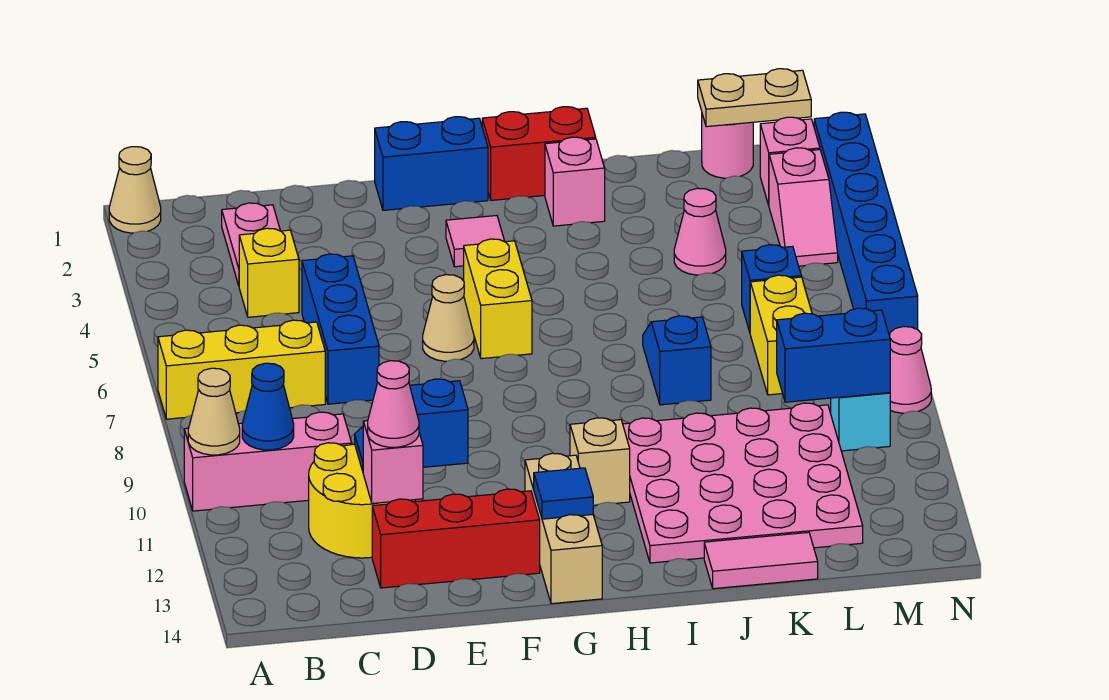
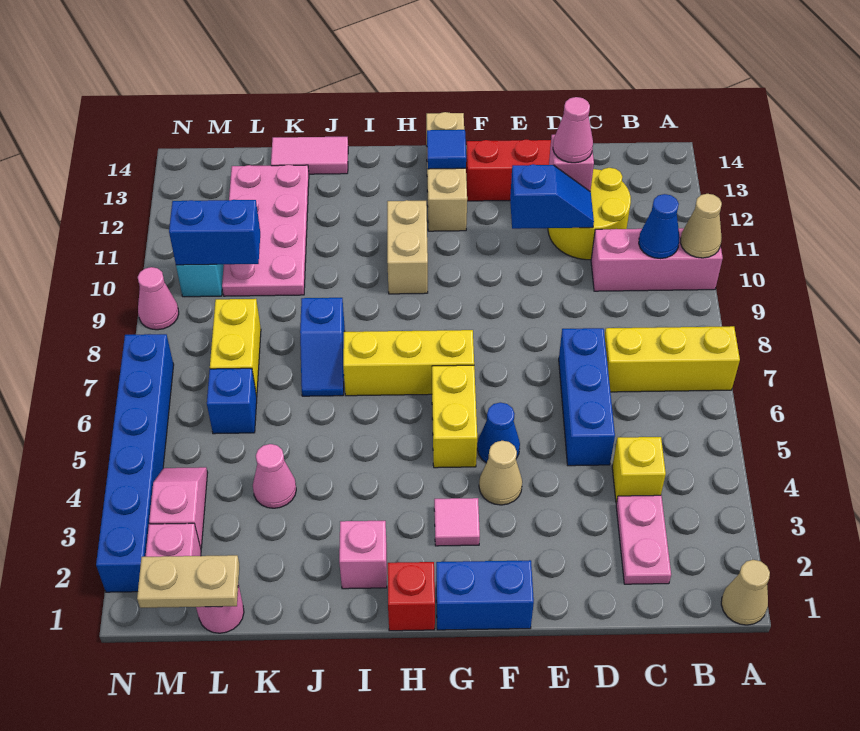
none -> blue 1x1 cone [477,403,520,463]
tan 1x1 cone [423,275,474,361] -> tan 1x1 cone moved to [479,441,522,505]
none -> yellow 1x3 brick [343,330,474,396]
red 1x2 brick [482,107,596,200] -> red 1x1 brick [388,562,435,631]
tan 1x1 brick [570,418,630,505] -> tan 1x2 brick [387,200,428,294]
pink 4x4 plate [623,403,863,563] -> pink 2x4 plate [222,165,309,296]

